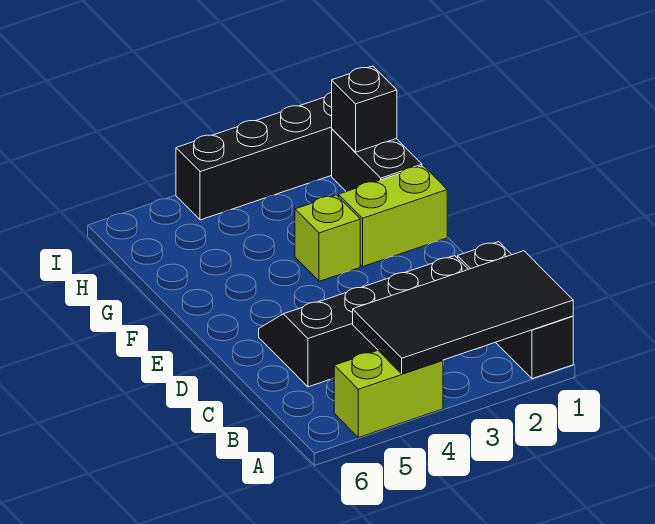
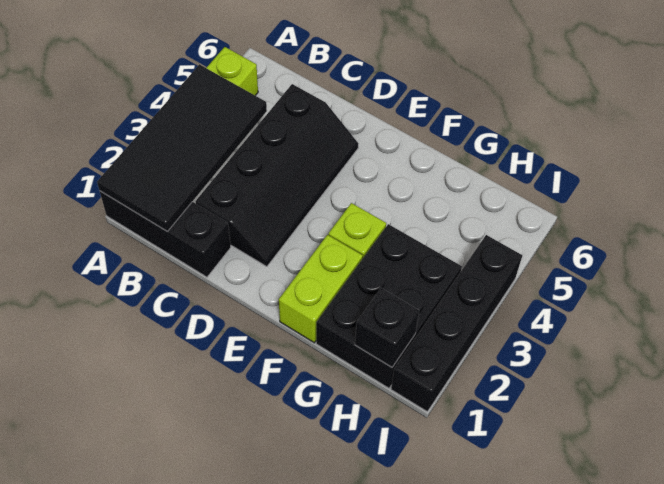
black 1x2 brick [332,129,422,192] -> black 2x3 brick [316,224,462,388]

